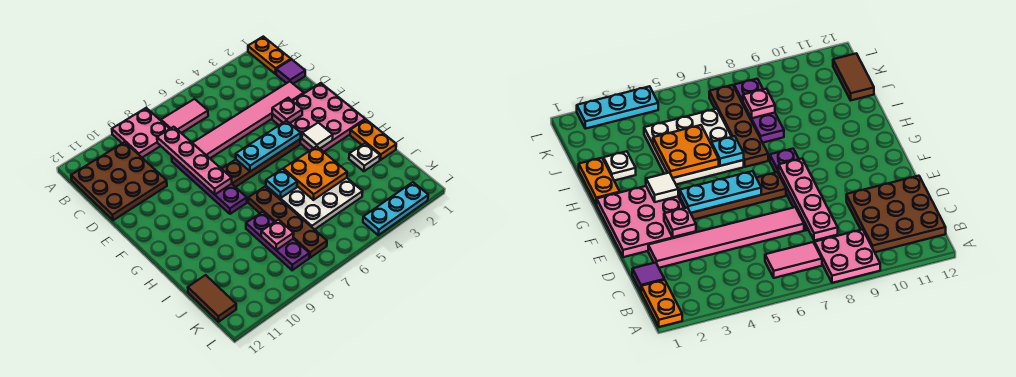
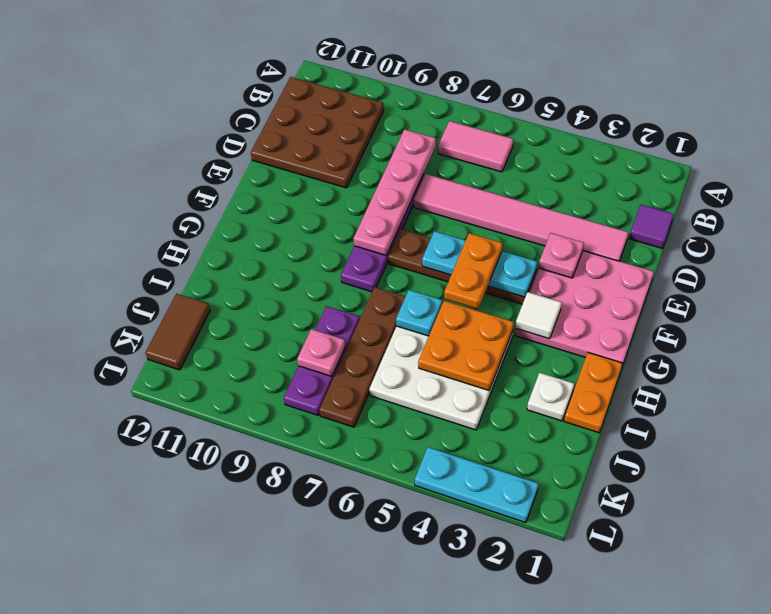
orange 1x2 plate [248,37,291,74] -> orange 1x2 plate moved to [444,233,502,309]
pink 2x2 plate [112,108,170,157] -> none

